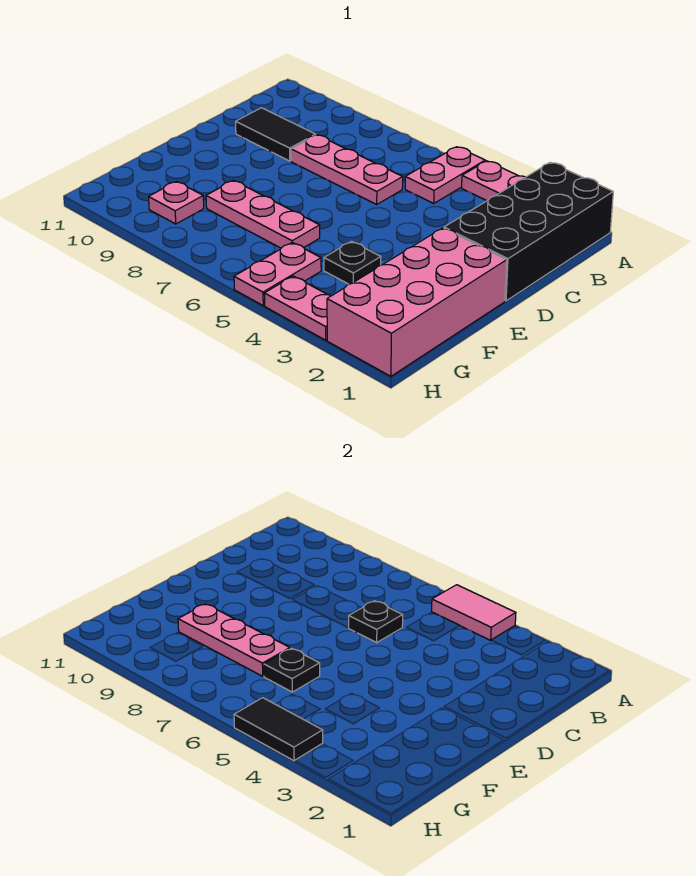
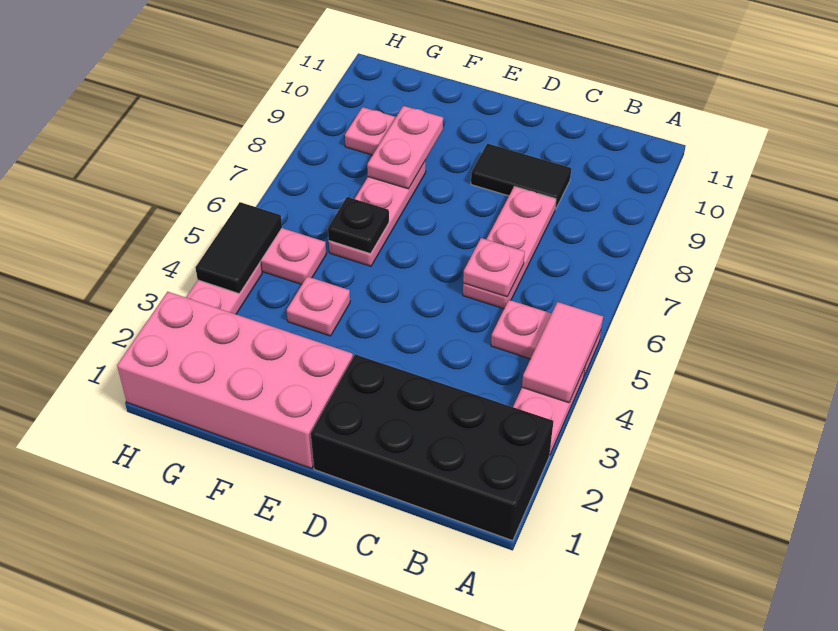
black 1x1 plate [349,601,403,642] -> pink 1x1 plate [463,238,525,297]
black 1x2 tile [236,108,316,161] -> black 1x2 tile turned to [471,143,571,210]
black 1x1 plate [324,241,381,284] -> pink 1x1 plate [287,276,350,336]
pink 1x3 plate [178,604,290,676] -> pink 1x2 plate [367,106,443,189]

